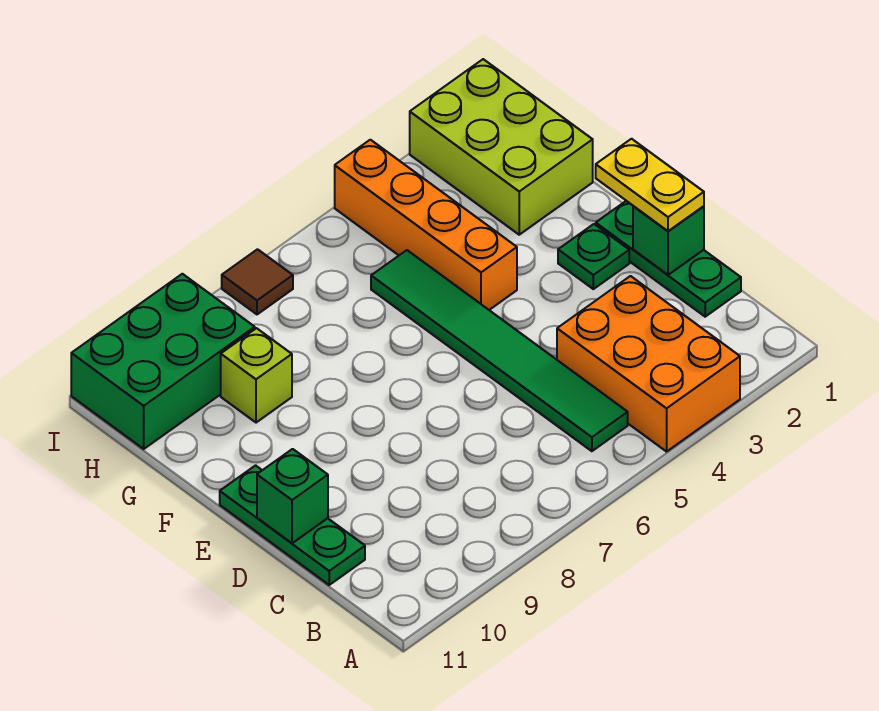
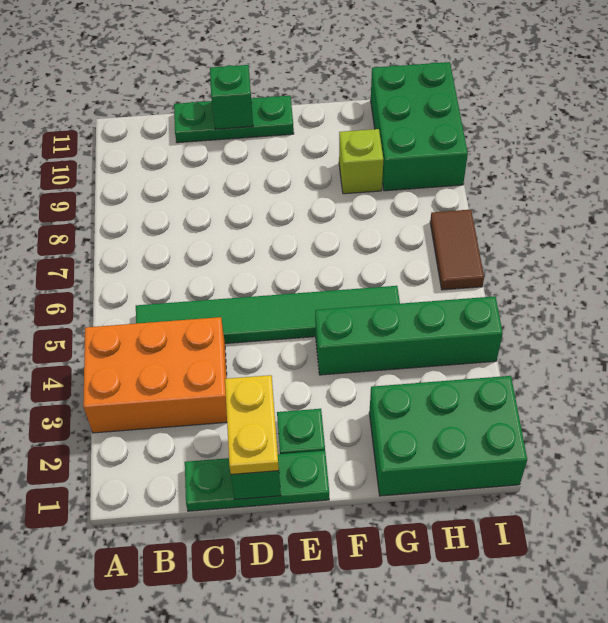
yellow 1x2 plate [596,139,704,231] -> yellow 1x2 plate turned to [225,375,279,474]
orange 1x4 brick [335,140,517,310] -> green 1x4 brick [315,296,503,375]
lime 2x3 brick [410,59,593,235] -> green 2x3 brick [369,376,527,496]
brown 1x1 tile [222,249,293,314] -> brown 1x2 tile [430,210,484,290]

